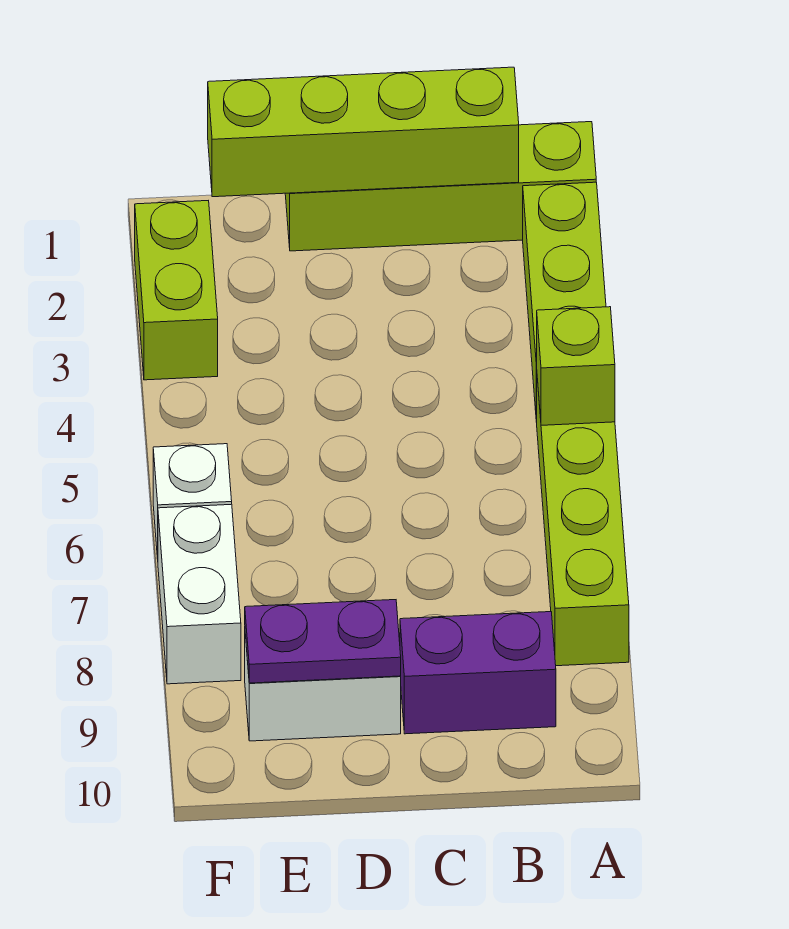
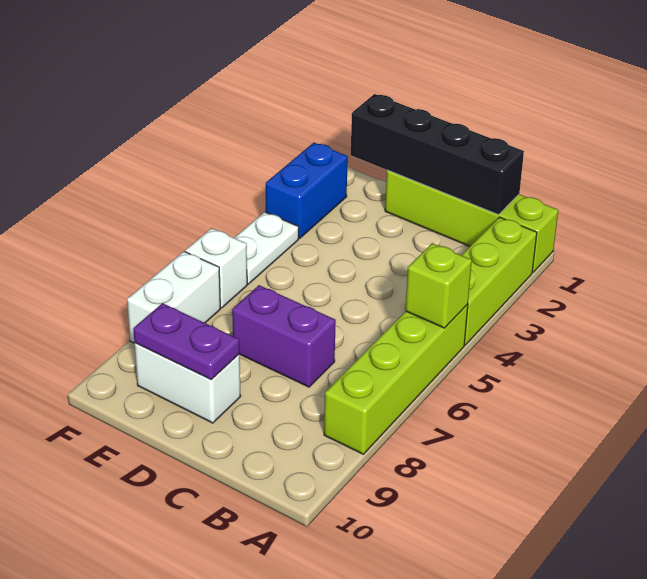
lime 1x4 brick [208,67,519,197] -> black 1x4 brick [351,94,524,215]
purple 1x2 brick [400,612,556,734] -> purple 1x2 brick moved to [232,285,336,387]
lime 1x2 brick [135,201,218,380] -> blue 1x2 brick [266,143,348,238]
none -> white 1x2 plate [235,212,299,284]

